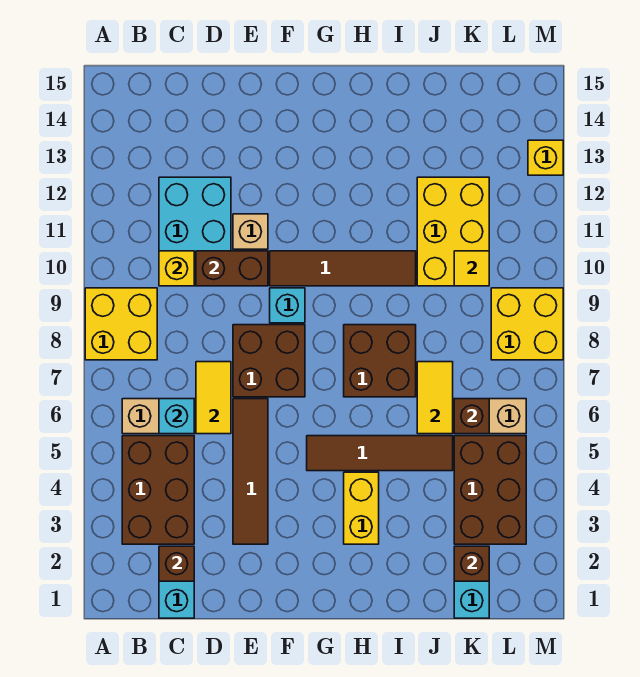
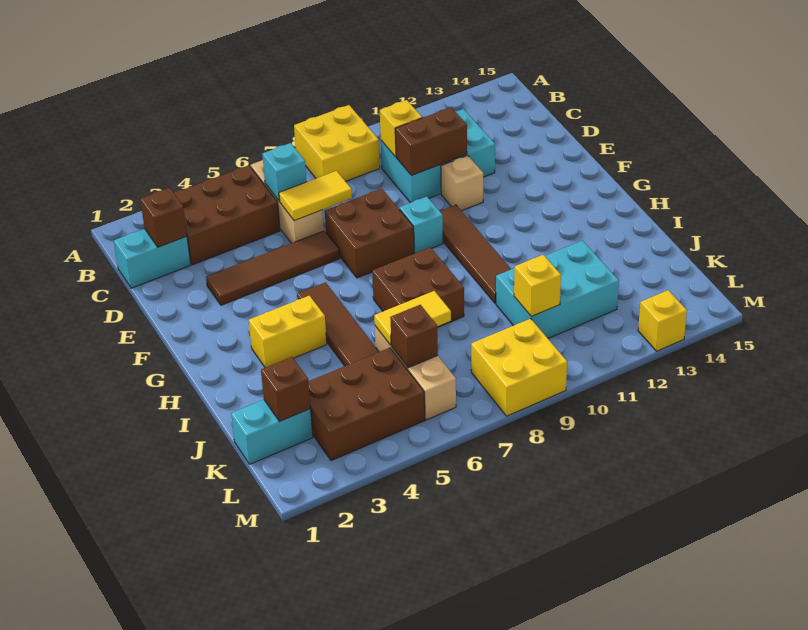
brown 1x2 brick [196,251,268,286] -> brown 1x2 brick turned to [395,107,467,176]
yellow 2x3 brick [417,177,489,286] -> cyan 2x3 brick [496,241,619,338]
yellow 1x1 tile [454,251,489,286] -> yellow 1x1 brick [514,255,561,316]

